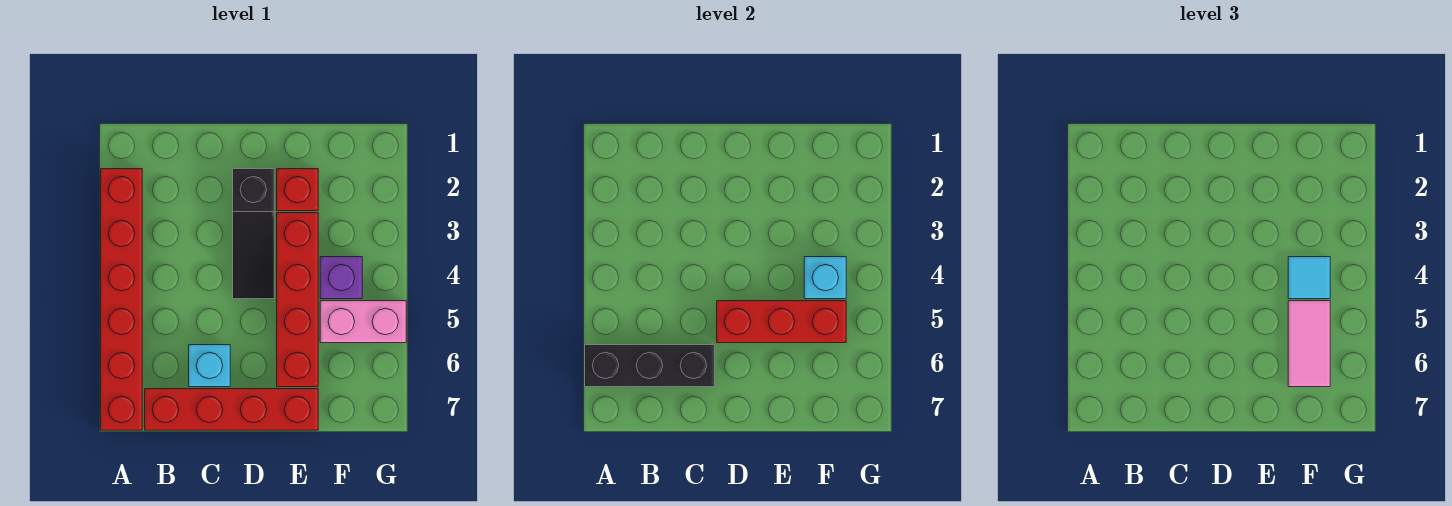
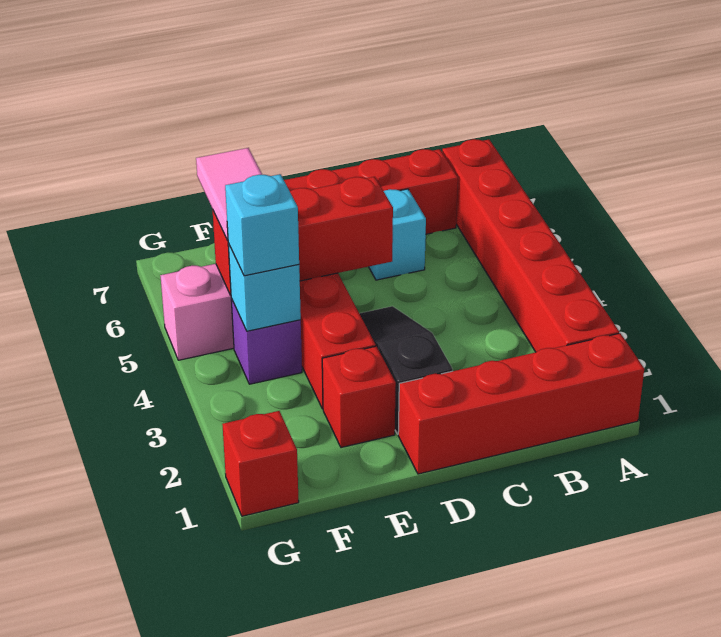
none -> red 1x4 brick [398,333,644,474]
black 1x3 brick [585,345,714,387] -> none
cyan 1x1 tile [1288,257,1330,299] -> cyan 1x1 brick [225,174,299,276]
none -> red 1x1 brick [222,411,299,516]

